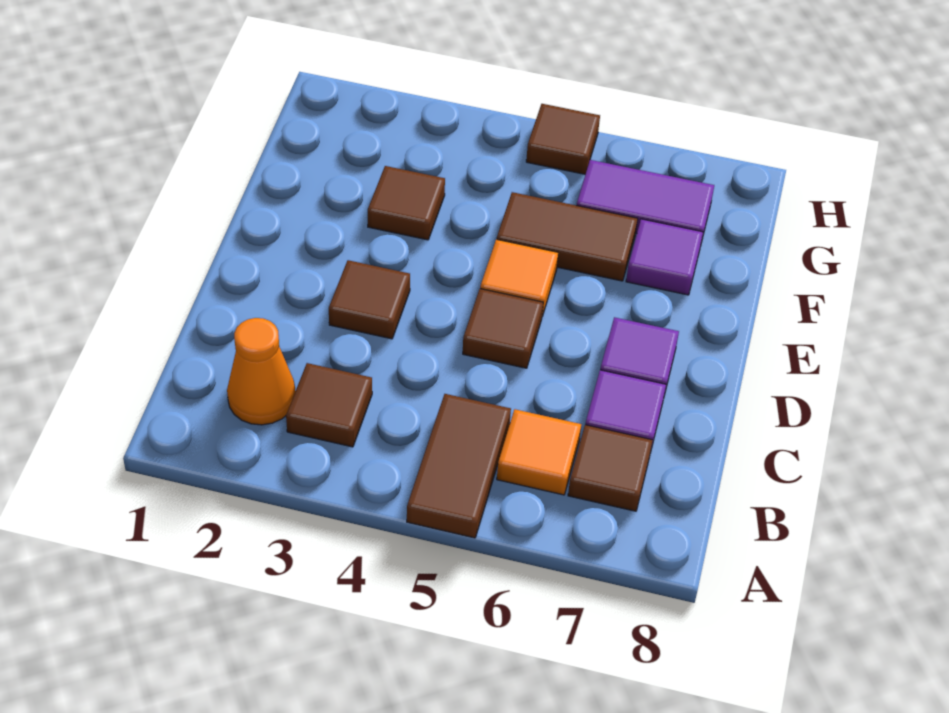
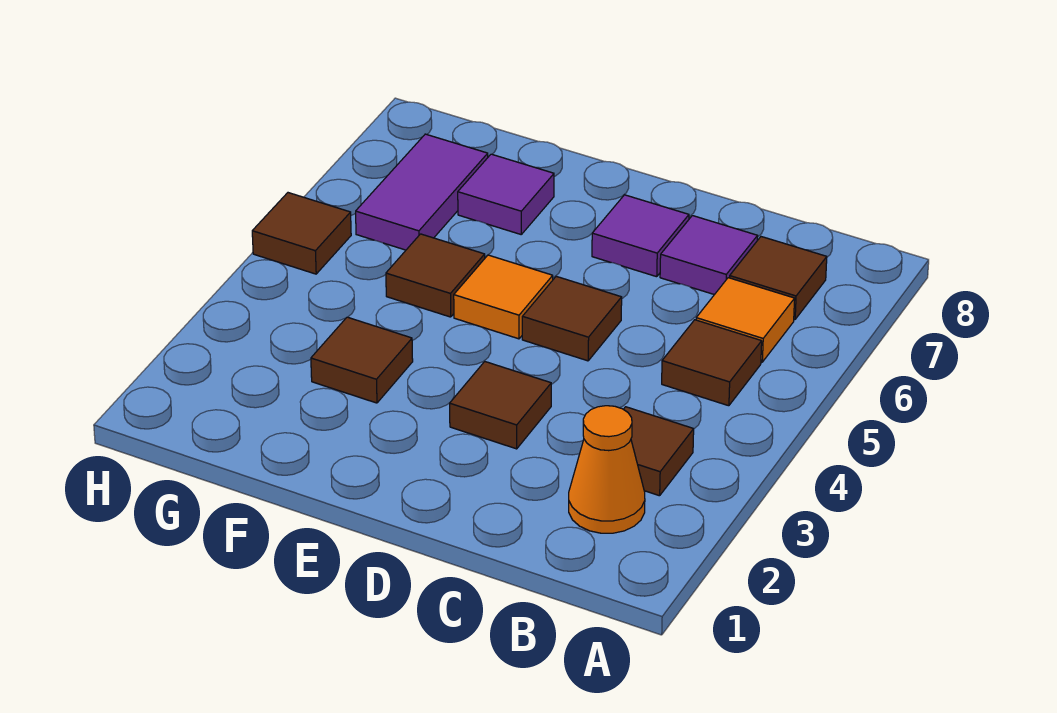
brown 1x2 tile [407,394,511,538] -> brown 1x1 tile [662,320,762,406]
brown 1x2 tile [497,192,638,281] -> brown 1x1 tile [386,234,485,317]

